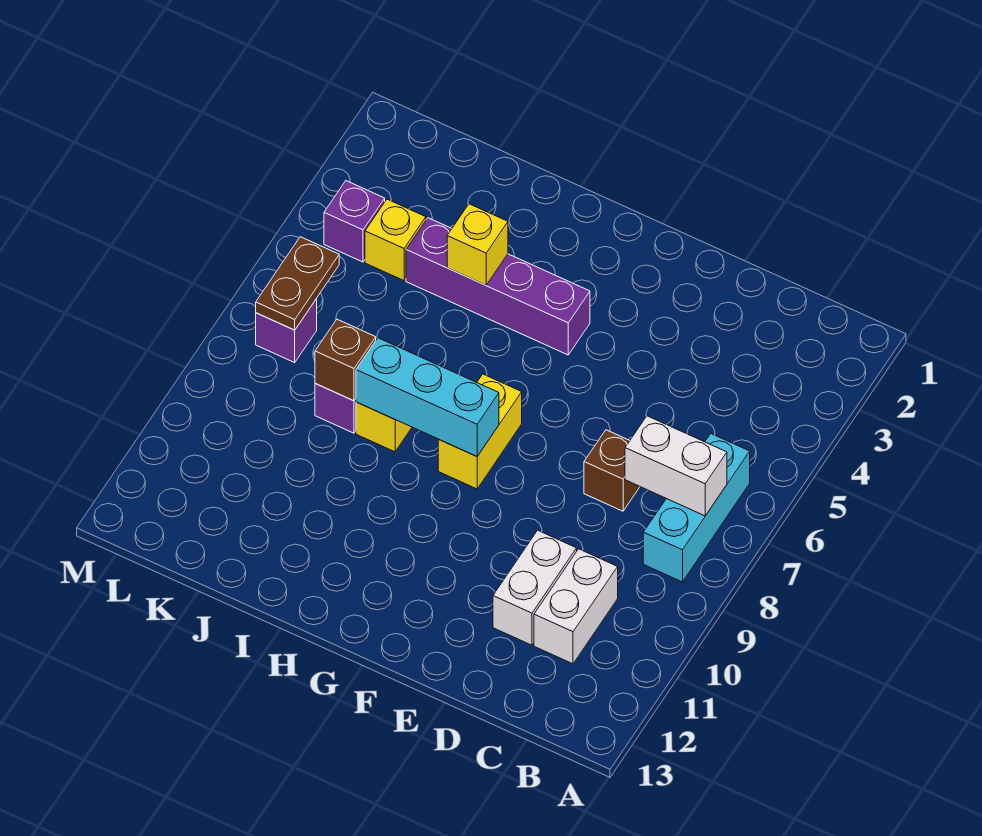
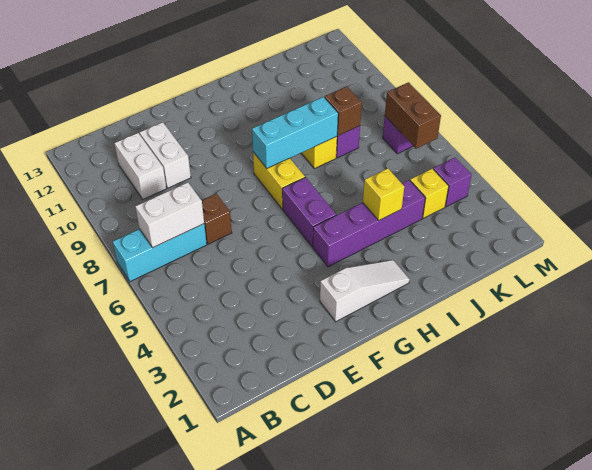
cyan 1x3 brick [643,434,750,582] -> cyan 1x3 brick turned to [113,224,207,282]
none -> white 1x3 slope [320,260,410,322]
none -> purple 1x2 brick [282,177,336,247]
brown 1x2 plate [256,237,339,330] -> brown 1x2 brick [385,82,441,149]

